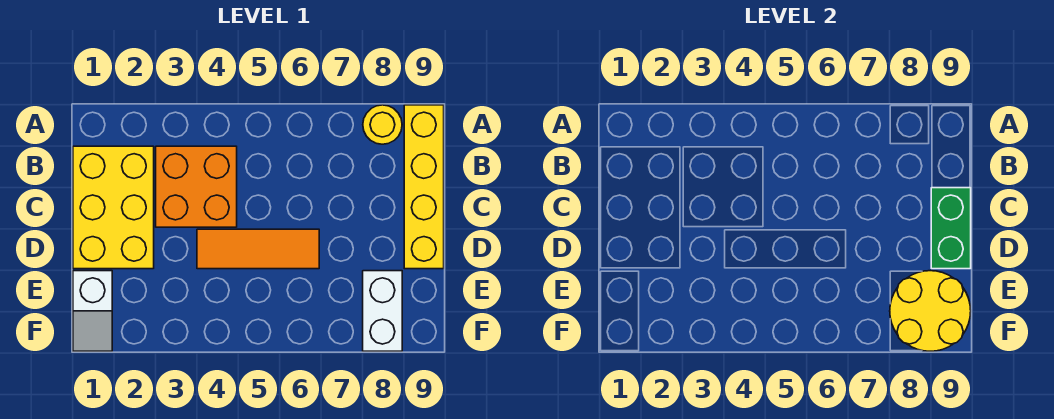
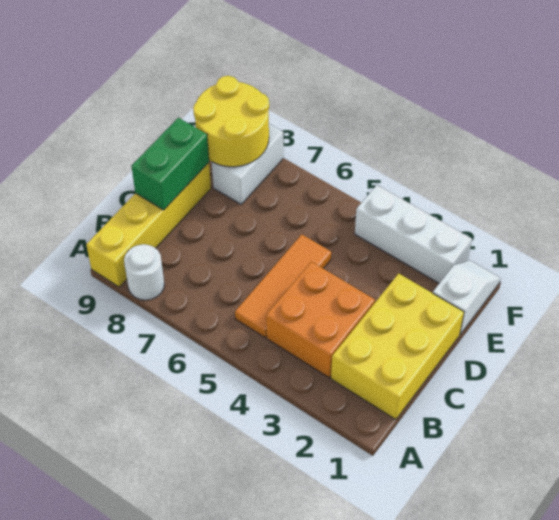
yellow 1x1 round brick [363,105,402,144] -> white 1x1 round brick [124,244,164,300]
orange 1x3 tile [197,229,319,269] -> orange 1x3 tile turned to [235,235,331,337]
none -> white 1x3 brick [355,185,472,283]

